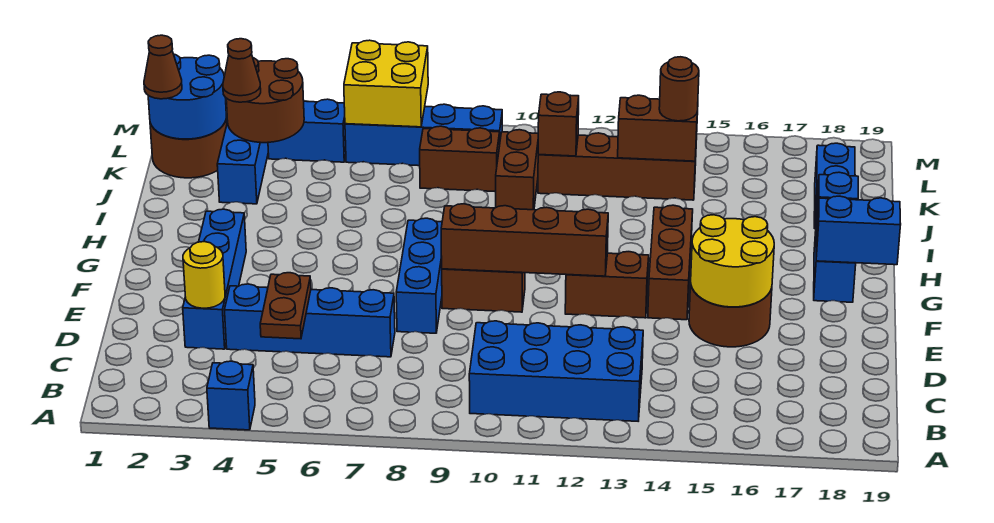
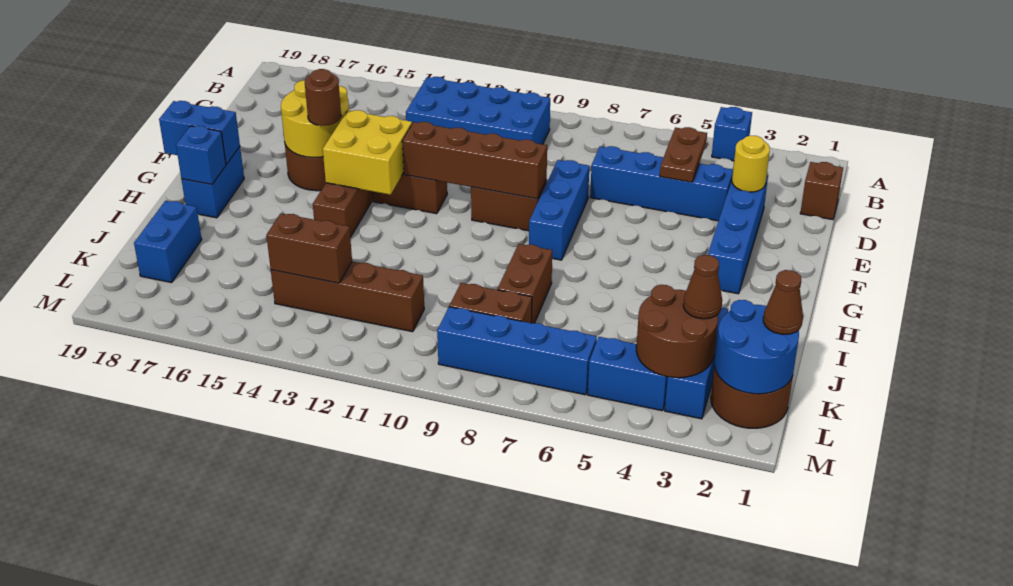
brown 1x2 brick [496,130,538,210] -> brown 1x2 brick moved to [498,244,552,323]
brown 1x1 brick [538,92,579,156] -> brown 1x1 brick moved to [800,162,843,220]
brown 1x1 round brick [659,57,699,121] -> brown 1x1 round brick moved to [305,69,341,126]
yellow 2x2 brick [344,40,428,127] -> yellow 2x2 brick moved to [323,110,412,195]

